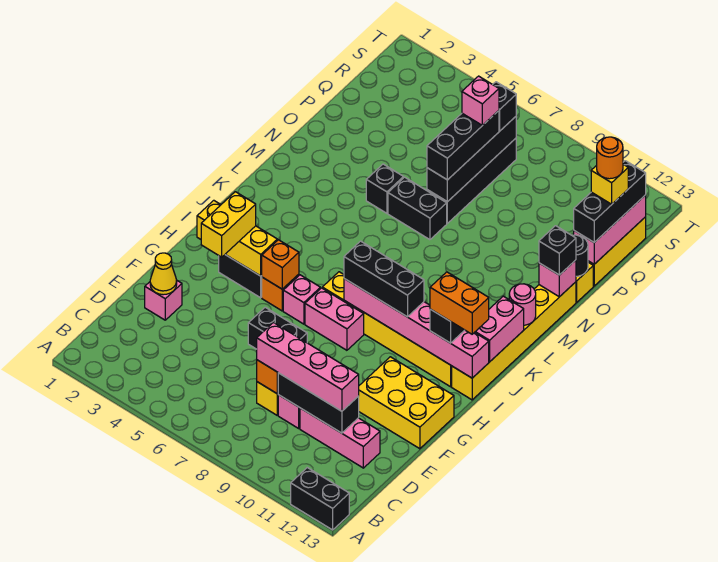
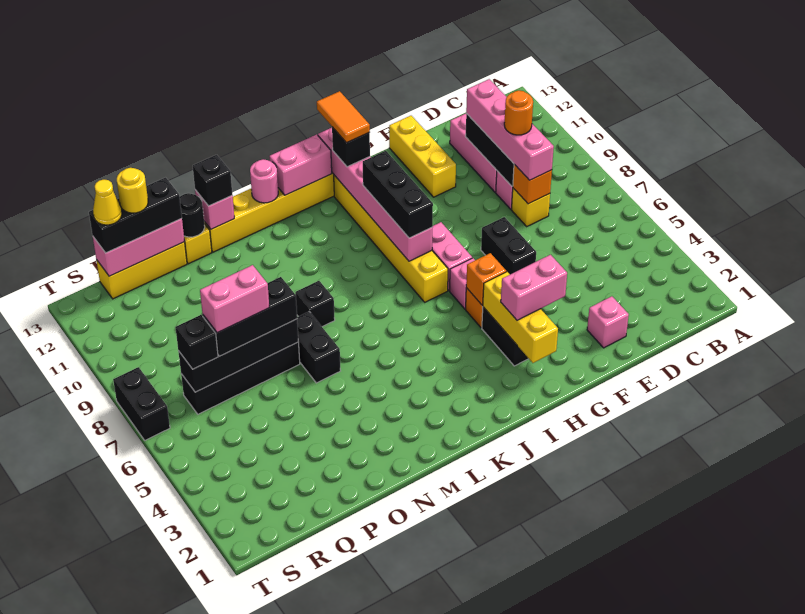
black 1x2 brick [291,468,349,530] -> black 1x2 brick moved to [113,367,170,440]
yellow 1x1 cone [150,253,177,295] -> yellow 1x1 cone moved to [93,180,122,225]
yellow 2x3 brick [359,357,454,449] -> yellow 1x3 brick [389,116,456,197]
yellow 1x2 brick [201,192,256,257] -> pink 1x2 brick [501,255,567,320]
orange 1x2 brick [430,272,489,334] -> orange 1x2 tile [317,91,370,143]
black 1x1 brick [366,164,404,213] -> black 1x1 brick moved to [295,281,335,327]
pink 1x1 brick [462,76,499,125] -> pink 1x2 brick [200,265,269,333]
yellow 1x1 brick [591,164,628,204] -> yellow 1x1 round brick [117,168,148,213]
orange 1x1 round brick [597,137,623,179] -> orange 1x1 round brick moved to [504,91,533,135]

